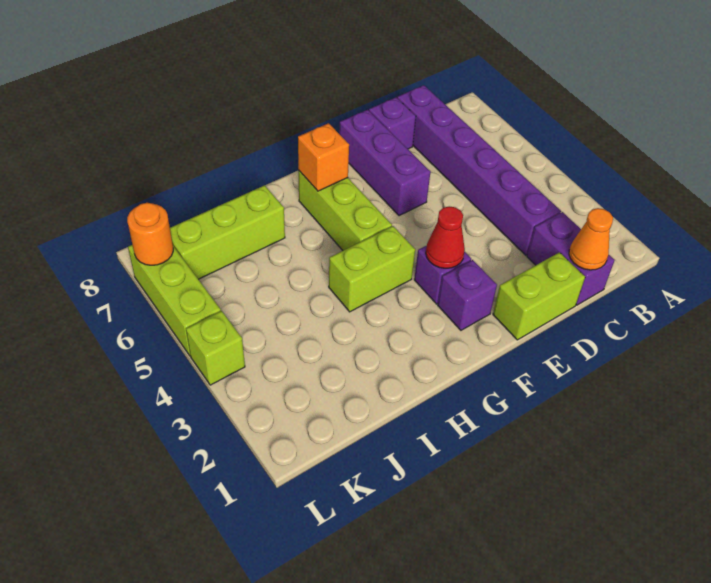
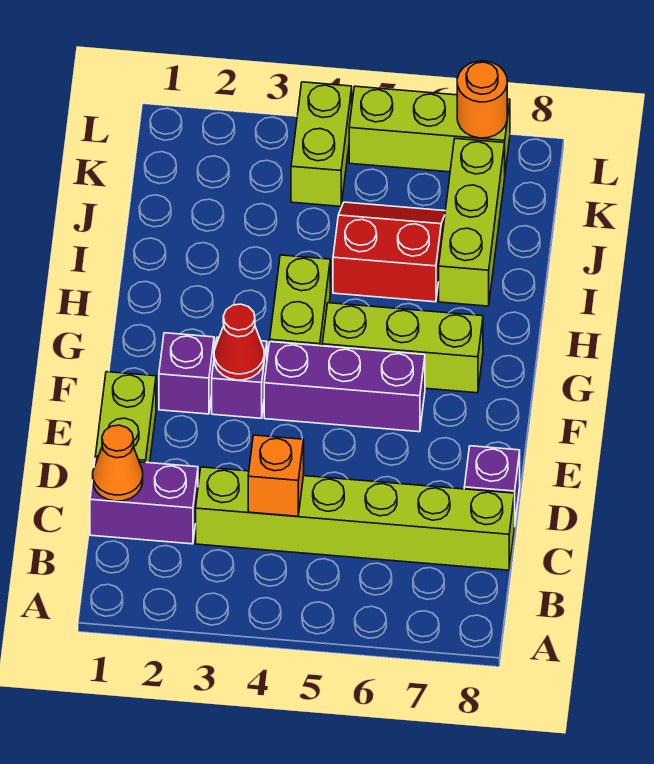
purple 1x6 brick [397,85,561,255] -> lime 1x6 brick [196,467,514,570]
purple 1x3 brick [339,110,430,216] -> purple 1x3 brick moved to [264,342,425,432]
orange 1x1 brick [298,123,349,191] -> orange 1x1 brick moved to [248,435,304,516]
none -> red 2x2 slope [333,202,445,302]
lime 1x1 brick [186,311,245,385] -> lime 1x2 brick [291,82,352,206]

